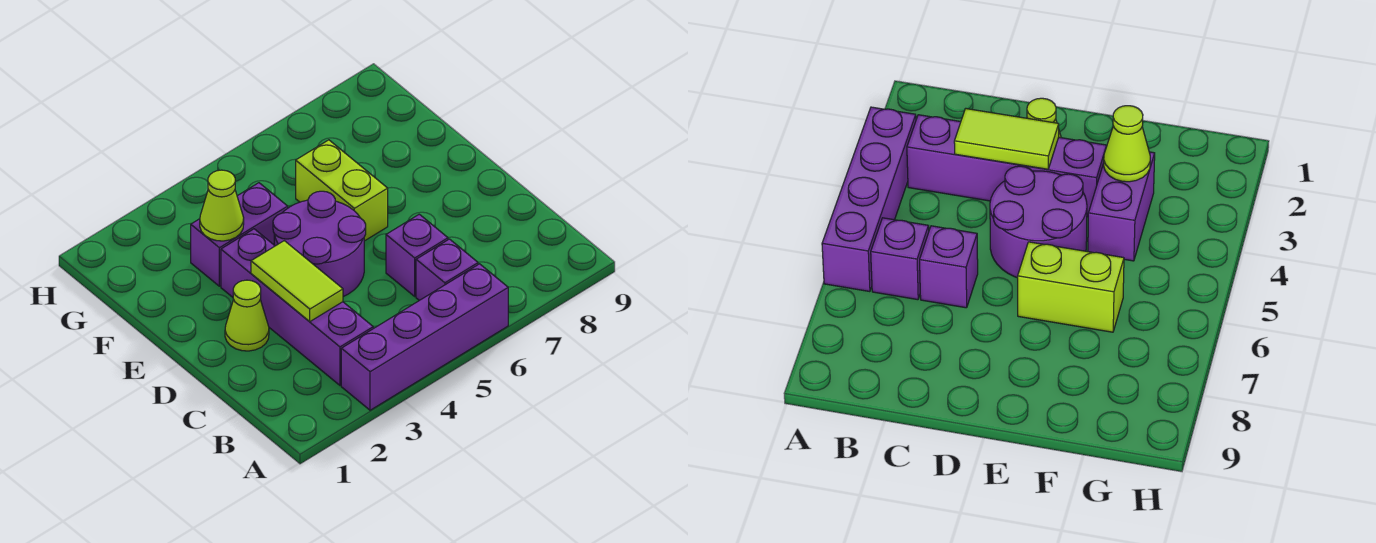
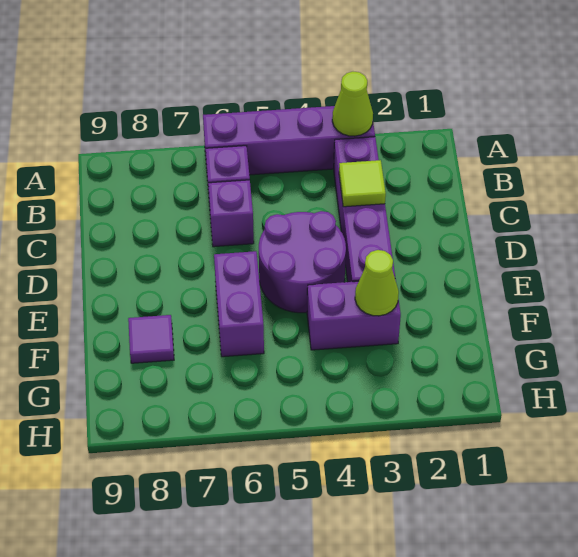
lime 1x2 tile [251,241,343,322] -> lime 1x1 tile [339,160,386,207]
lime 1x1 cone [225,280,269,351] -> lime 1x1 cone moved to [332,72,373,136]
lime 1x2 brick [296,140,388,241] -> purple 1x2 brick [214,251,264,357]
none -> purple 1x1 tile [128,315,174,363]

